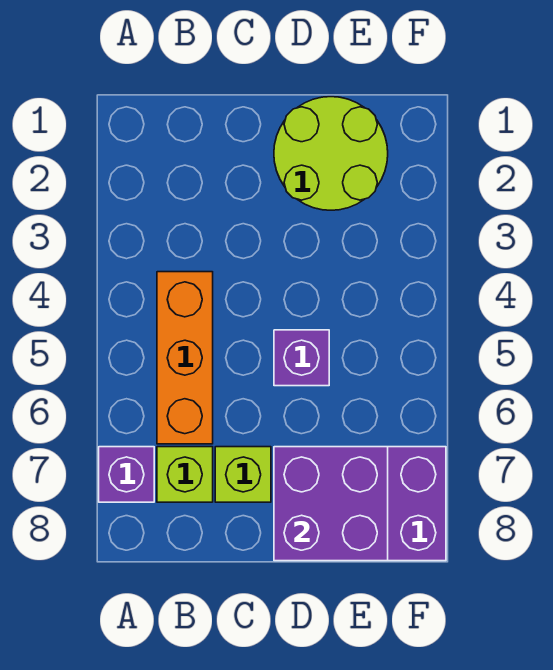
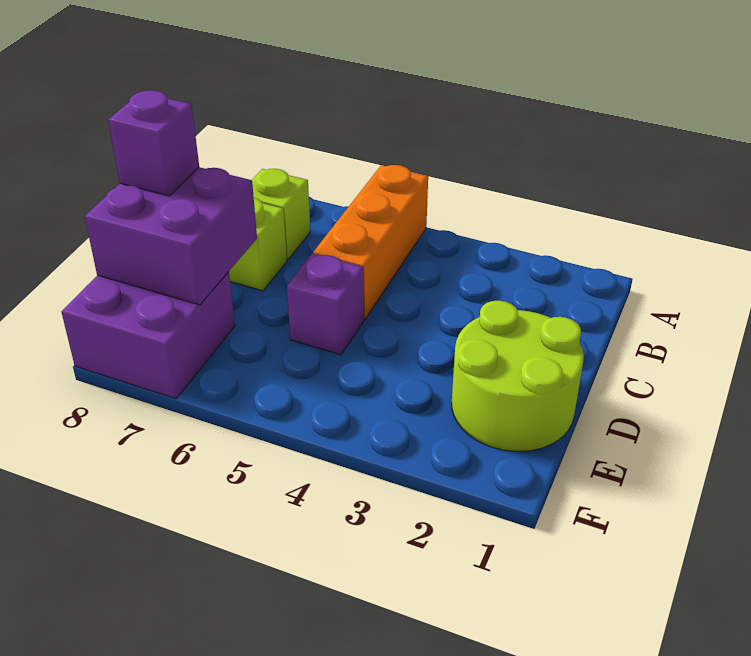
purple 1x1 brick [99,447,154,502] -> purple 1x1 brick moved to [108,90,199,196]
orange 1x3 brick [157,272,213,444] -> orange 1x3 brick turned to [313,165,428,319]

